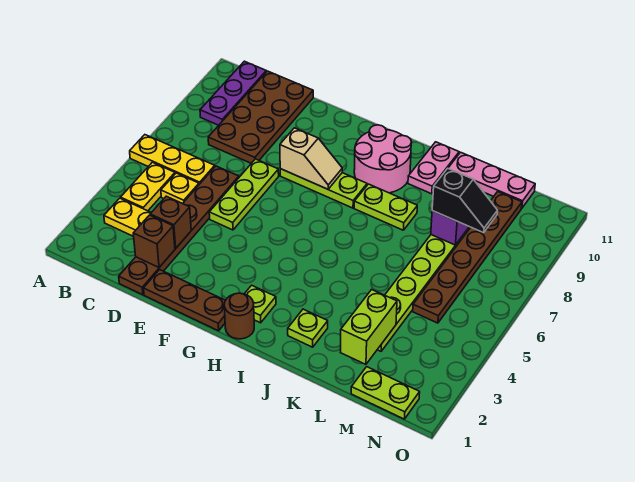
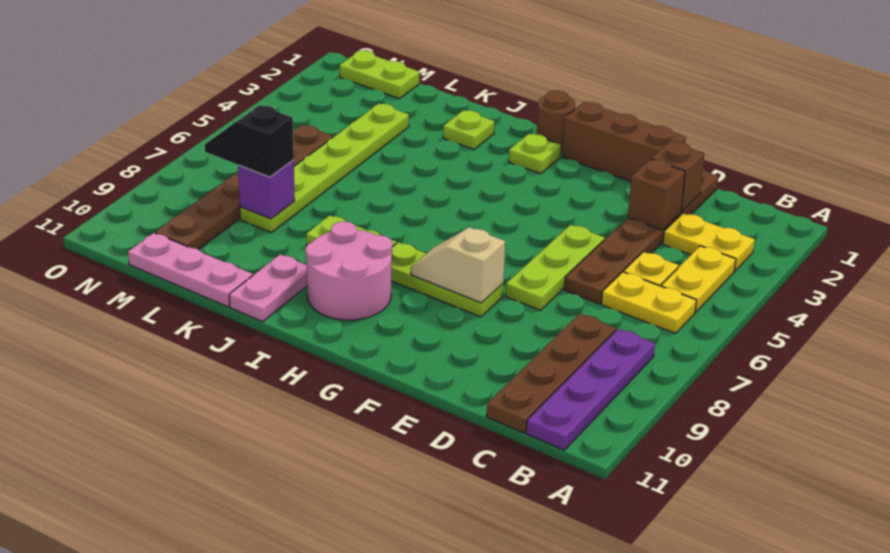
yellow 1x3 plate [130,135,215,184] -> yellow 1x2 plate [601,272,696,334]
purple 1x3 plate [200,61,266,125] -> purple 1x4 plate [526,329,655,450]
brown 2x4 plate [208,71,313,163] -> brown 1x4 plate [487,314,616,433]
brown 1x3 plate [144,270,225,331] -> brown 1x3 brick [563,102,686,182]
lime 1x2 brick [341,290,397,364] -> none

